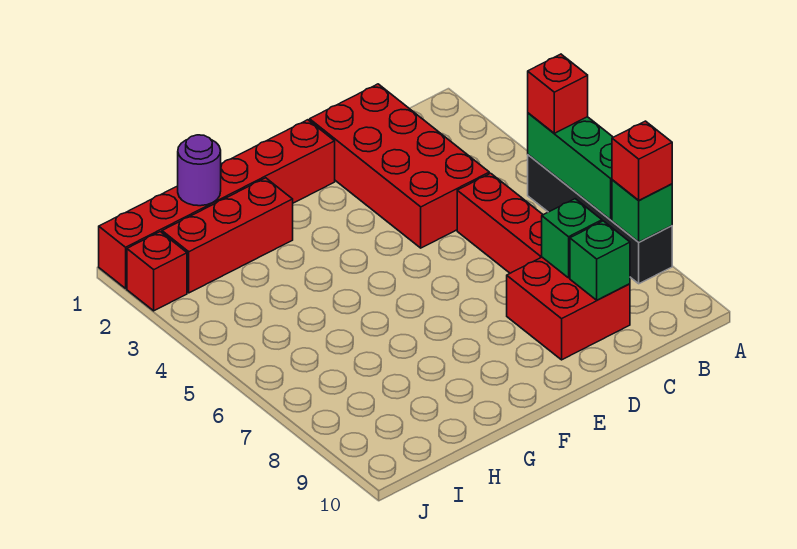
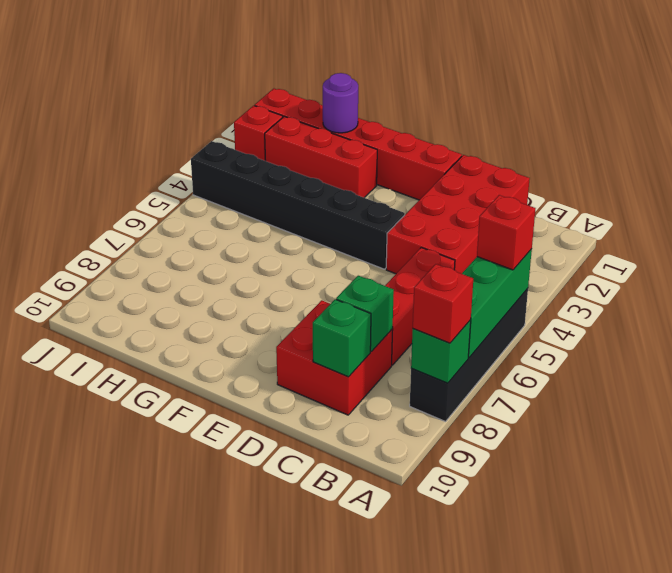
none -> black 1x6 brick [191,141,405,269]

